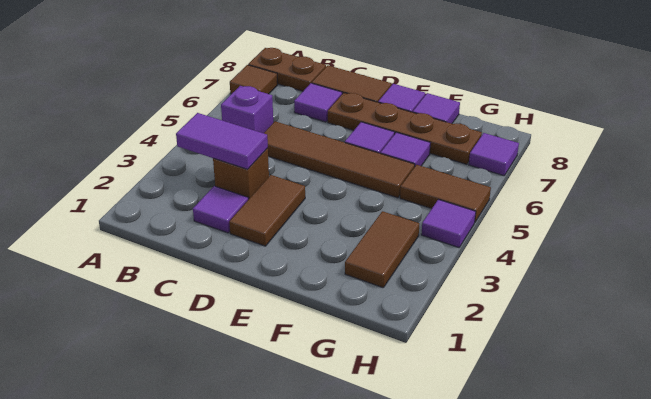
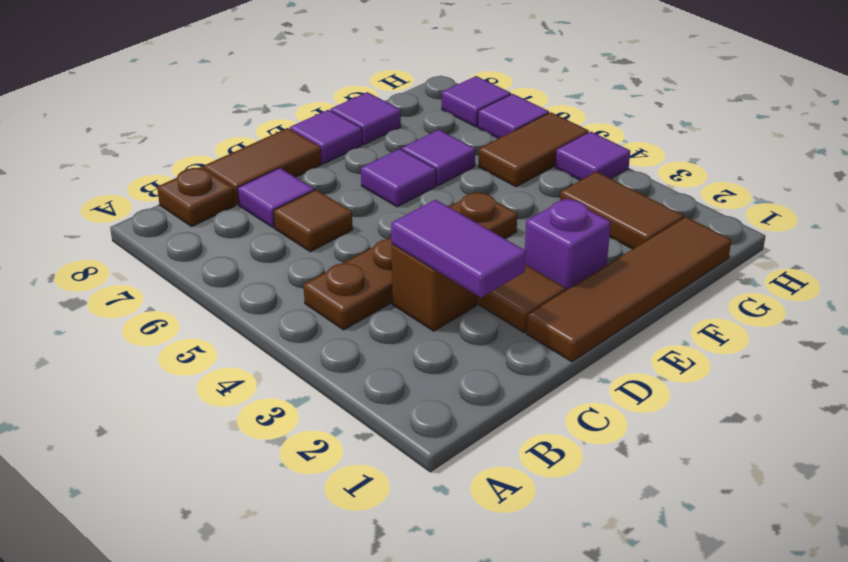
brown 1x1 tile [230,65,278,94] -> brown 1x1 tile moved to [274,190,353,252]
brown 1x2 plate [248,48,326,91] -> brown 1x1 plate [157,167,235,227]
purple 1x2 tile [176,113,268,169] -> purple 1x2 tile turned to [391,200,526,298]
purple 1x1 brick [221,86,273,133] -> purple 1x1 brick moved to [525,198,611,290]
purple 1x1 tile [193,186,248,233] -> purple 1x1 tile moved to [478,94,549,139]
brown 1x4 tile [264,121,415,198] -> brown 1x4 tile moved to [526,217,731,362]
brown 1x4 plate [328,93,482,164] -> brown 1x4 plate moved to [303,192,517,330]

